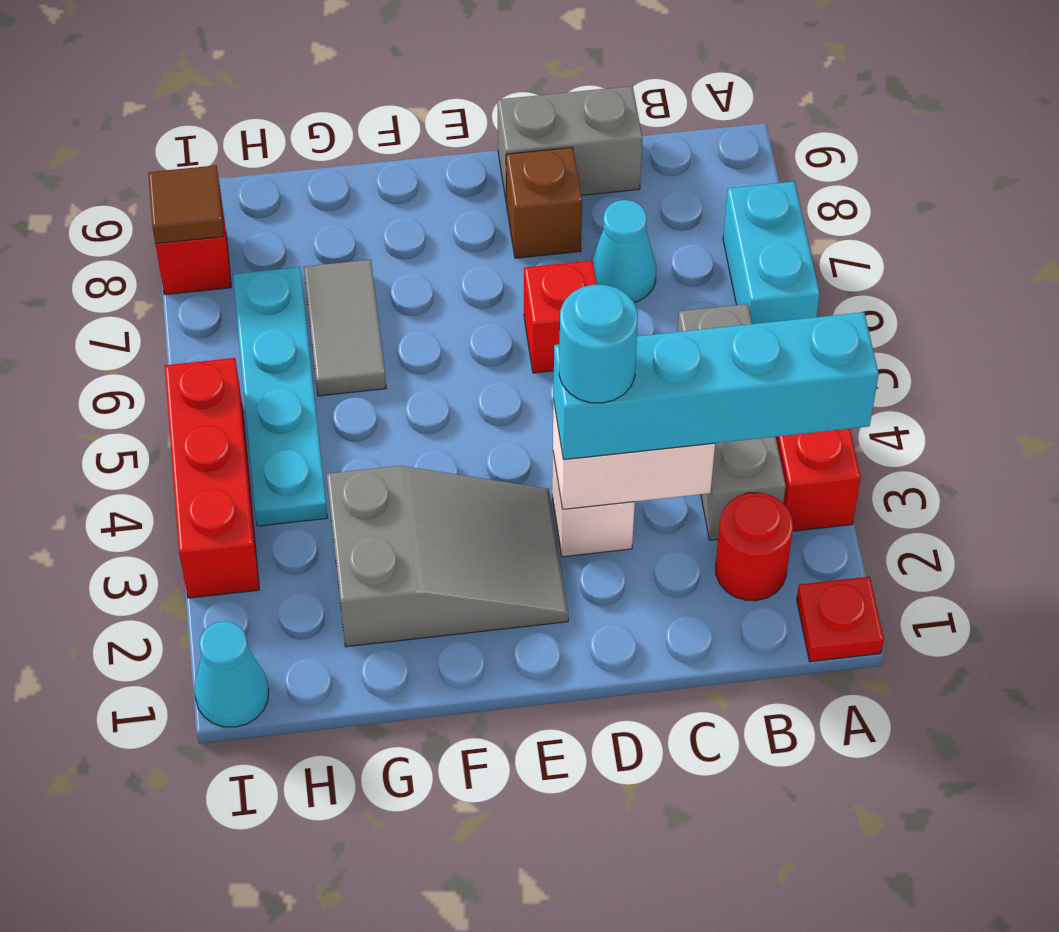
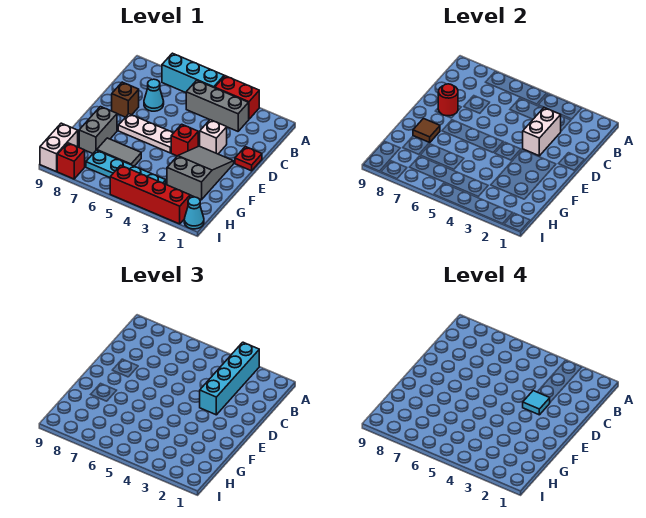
red 1x1 plate [797,577,884,662] -> red 1x1 plate moved to [235,147,262,171]
cyan 1x2 brick [723,181,820,324] -> cyan 1x3 brick [162,53,224,93]
red 1x1 round brick [716,493,793,601] -> red 1x1 round brick moved to [438,84,458,116]
grey 1x2 brick [497,86,642,203] -> grey 1x2 brick moved to [79,107,117,154]
cyan 1x1 round brick [559,285,638,403] -> cyan 1x1 tile [523,391,550,415]
red 1x1 brick [524,261,597,373] -> red 1x1 brick moved to [171,124,198,156]
none -> white 1x3 plate [118,114,173,153]
none -> white 1x2 brick [40,123,78,172]
red 1x3 brick [165,358,259,598] -> red 1x4 brick [110,165,190,224]
brown 1x1 tile [148,165,224,244] -> brown 1x1 tile moved to [413,119,440,143]

